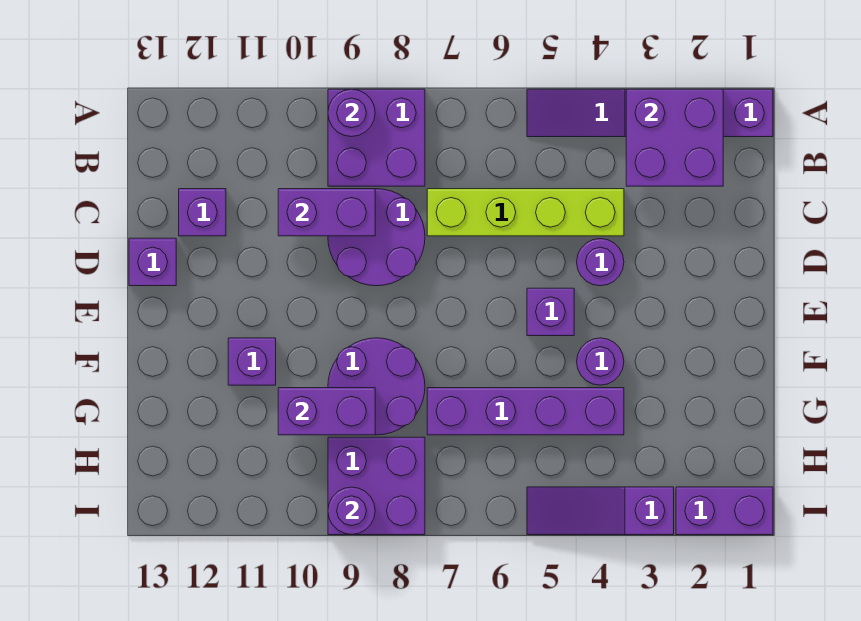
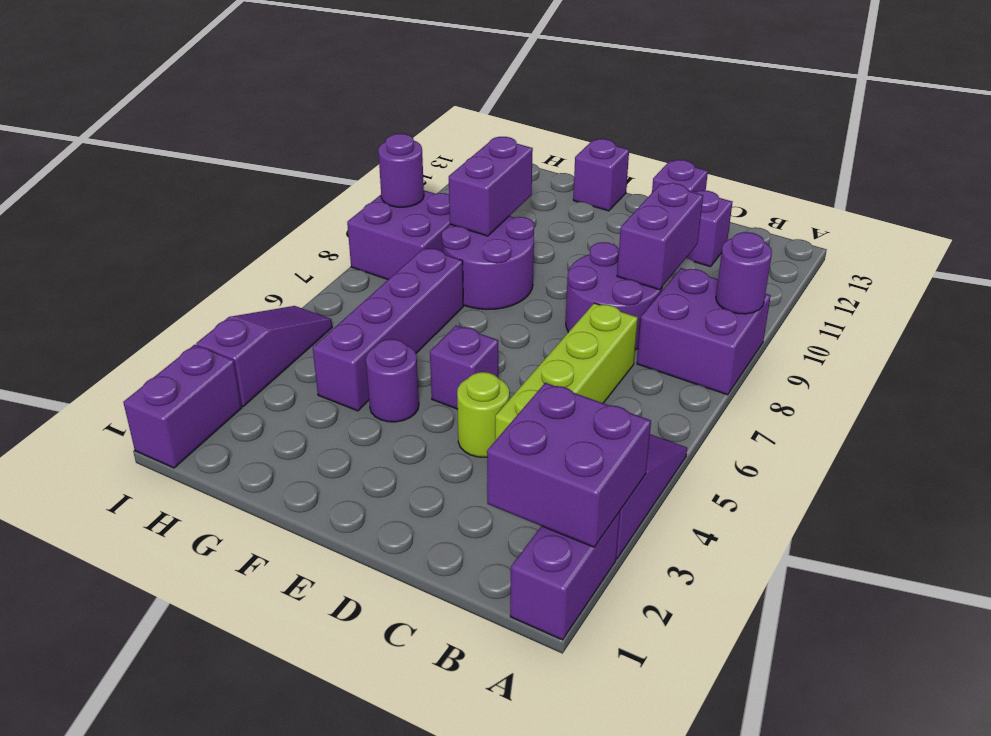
purple 1x1 round brick [577,239,624,286] -> lime 1x1 round brick [457,372,509,457]
purple 1x1 brick [228,338,276,385] -> purple 1x1 brick moved to [573,139,629,211]

